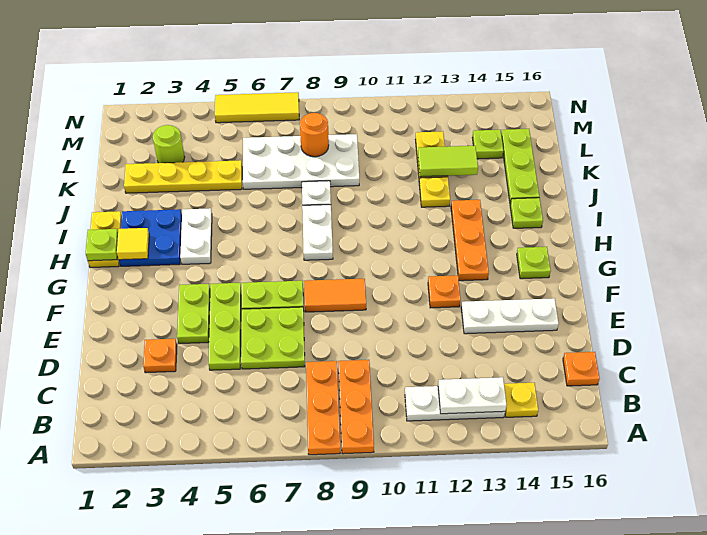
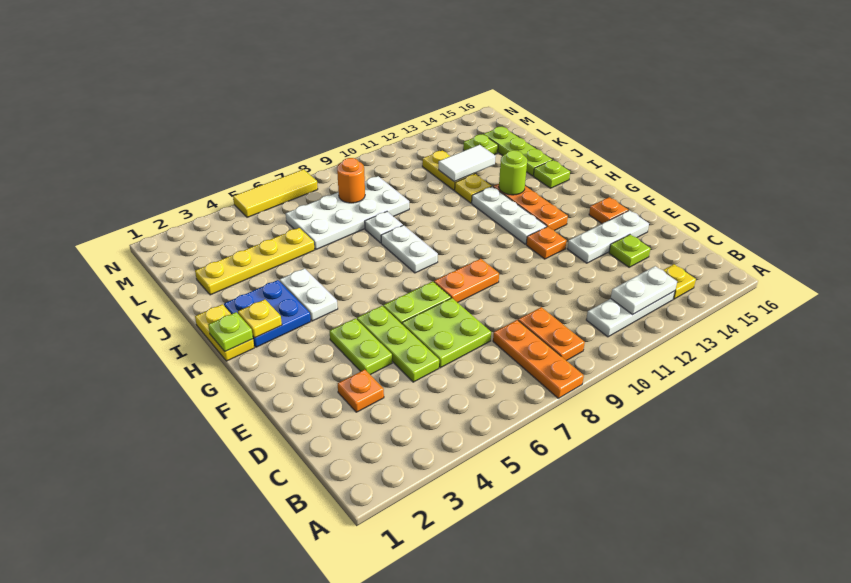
orange 1x3 plate [338,360,374,454] -> orange 1x2 plate [518,307,585,361]
orange 1x1 plate [563,352,600,386] -> orange 1x1 plate moved to [589,197,628,224]
orange 1x2 tile [304,279,366,312] -> orange 1x2 plate [434,259,499,303]
none -> white 1x3 plate [472,187,547,244]
lime 1x1 plate [517,247,551,279] -> lime 1x1 plate moved to [609,235,650,267]
yellow 1x1 tile [117,228,149,260] -> yellow 1x1 plate [238,299,282,338]
lime 1x2 tile [418,146,478,177] -> white 1x2 tile [439,145,496,182]
lime 1x1 round brick [153,125,185,163] -> lime 1x1 round brick moved to [499,150,527,195]

